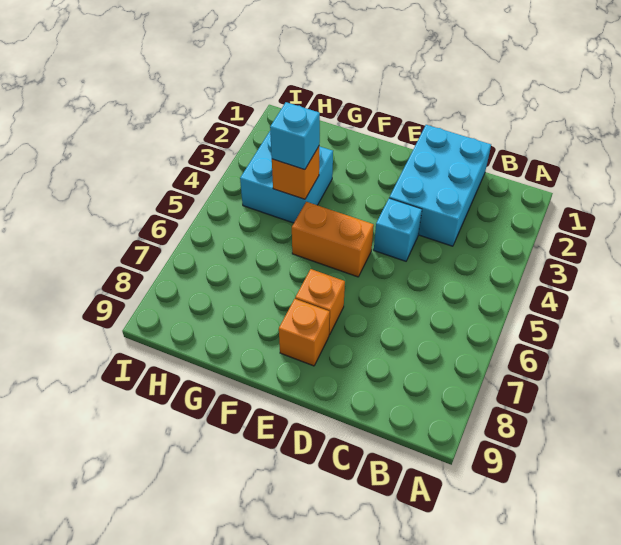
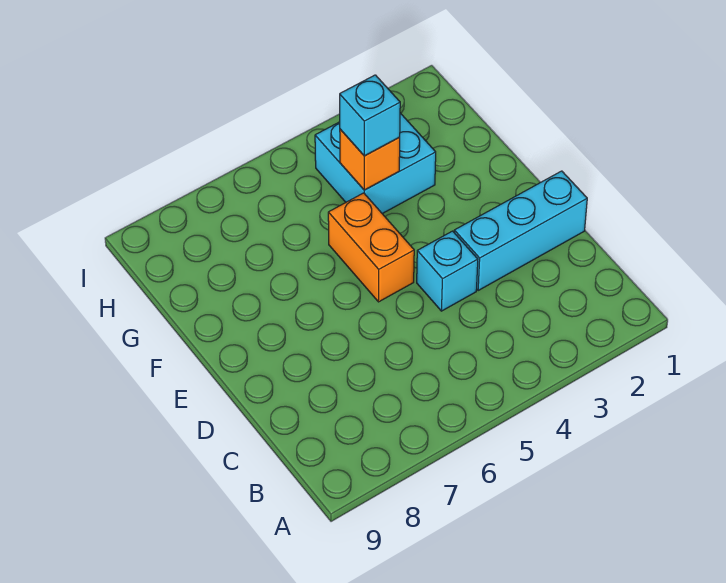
cyan 2x3 brick [389,125,491,246] -> cyan 1x3 brick [454,171,587,290]
orange 1x1 brick [295,269,345,335] -> none
orange 1x1 brick [279,299,330,366] -> none

